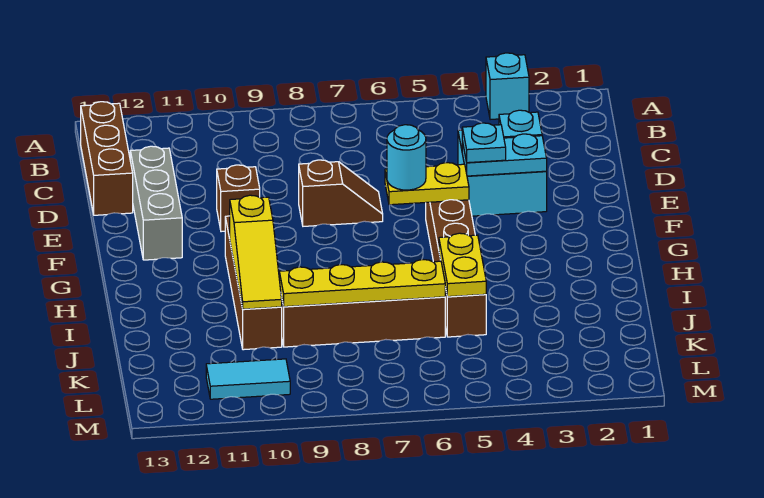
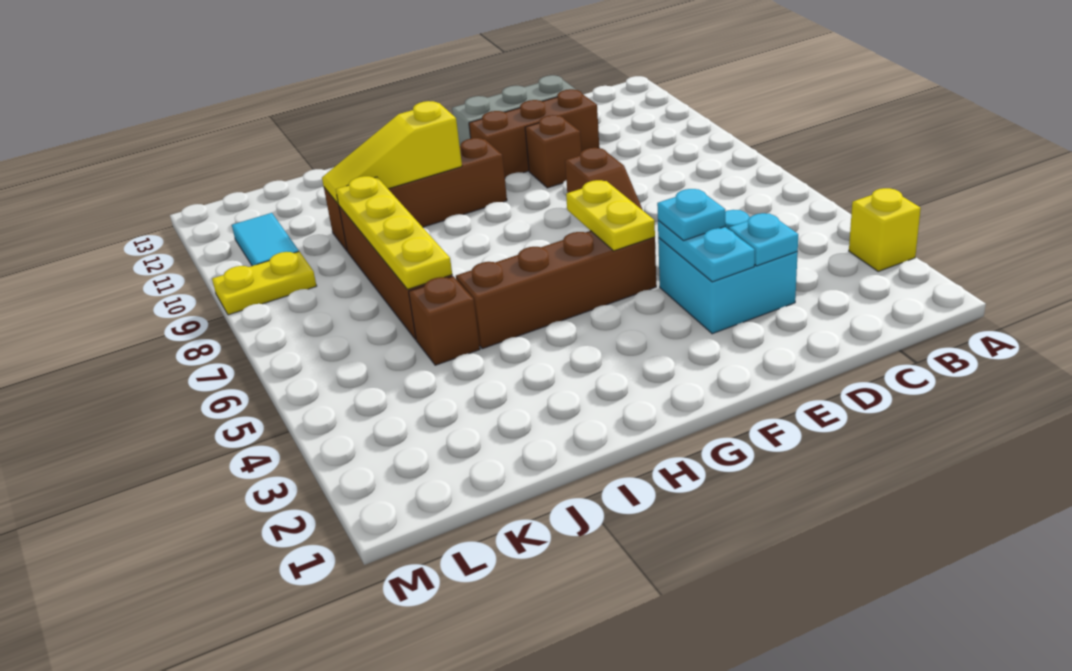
cyan 1x1 brick [486,53,529,120] -> yellow 1x1 brick [849,188,921,271]
brown 1x3 brick [81,102,133,215] -> brown 1x3 brick moved to [469,89,599,178]
cyan 1x1 round brick [387,125,426,190] -> none
yellow 1x2 plate [439,233,486,297] -> yellow 1x2 plate moved to [212,252,317,315]

